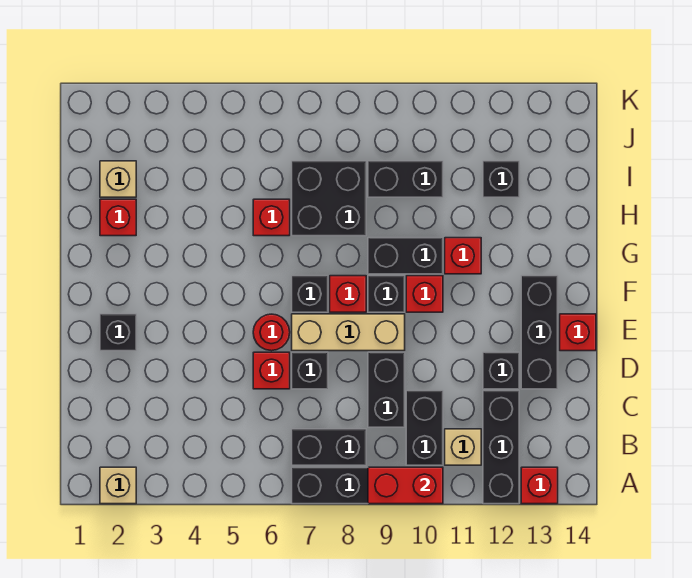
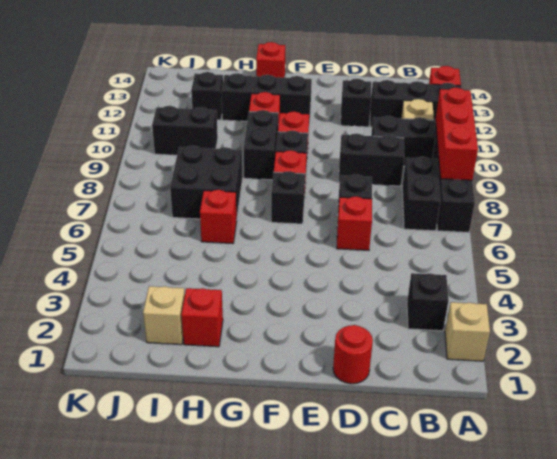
red 1x2 brick [368,467,443,504] -> red 1x3 brick [435,87,478,180]
black 1x3 brick [521,276,558,389] -> black 1x3 brick moved to [221,73,312,124]
black 1x1 brick [100,314,136,351] -> black 1x1 brick moved to [407,273,448,331]
red 1x1 round brick [253,314,290,351] -> red 1x1 round brick moved to [333,325,373,384]
tan 1x3 brick [292,314,405,351] -> none
red 1x1 brick [560,314,596,351] -> red 1x1 brick moved to [256,42,285,78]
black 1x2 brick [368,161,443,197] -> black 1x2 brick turned to [152,106,218,155]

